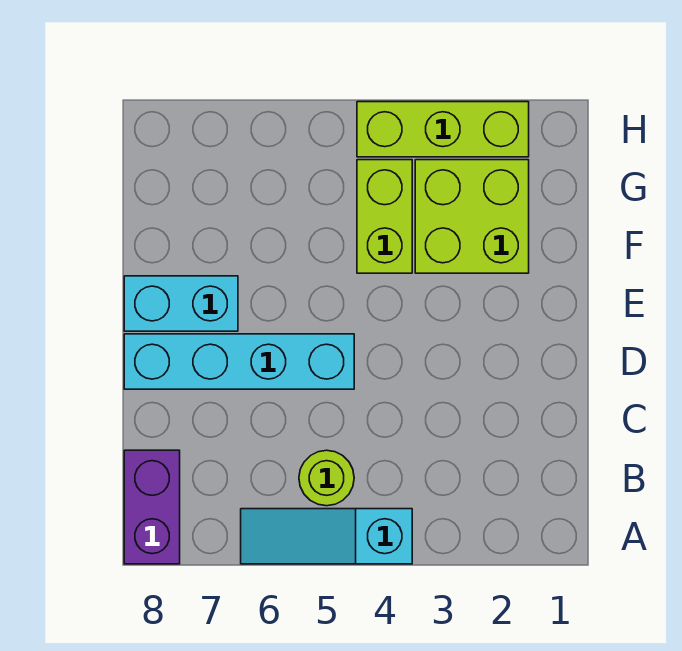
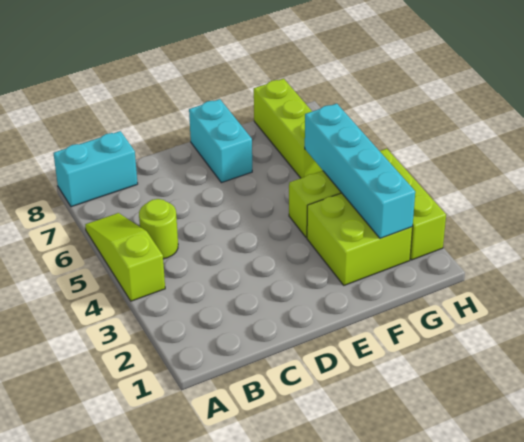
cyan 1x3 slope [241,509,412,564] -> lime 1x3 slope [85,213,165,301]
purple 1x2 brick [124,450,180,564] -> cyan 1x2 brick [53,131,138,207]
cyan 1x4 brick [124,334,354,389] -> cyan 1x4 brick moved to [305,104,415,239]
none -> lime 1x3 brick [254,79,323,178]

